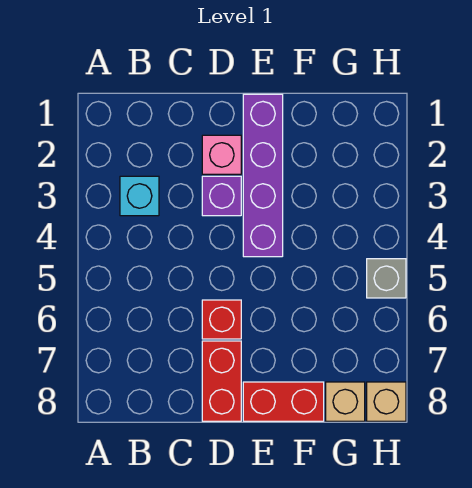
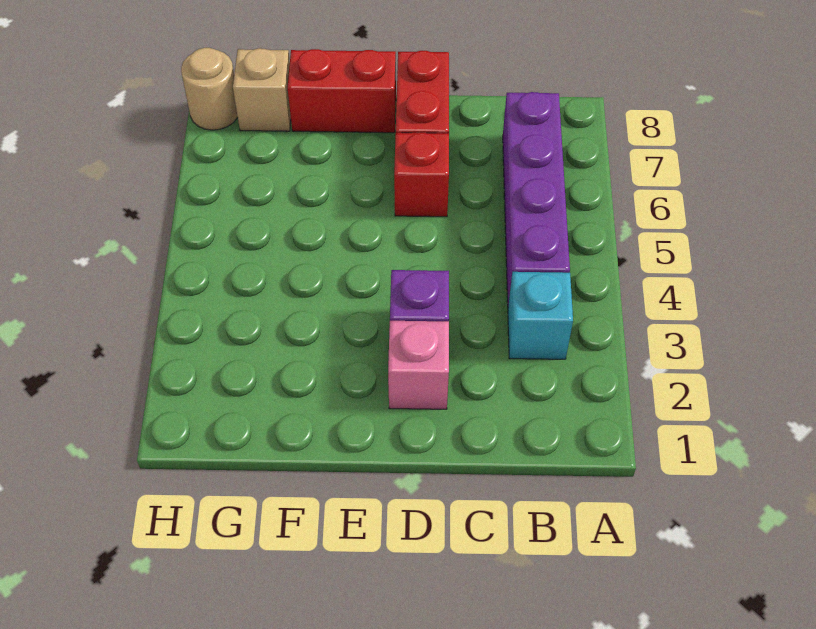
purple 1x4 brick [243,94,283,257] -> purple 1x4 brick moved to [503,92,570,305]
grey 1x1 brick [367,259,406,298] -> none
tan 1x1 brick [367,382,406,421] -> tan 1x1 round brick [181,48,238,130]

